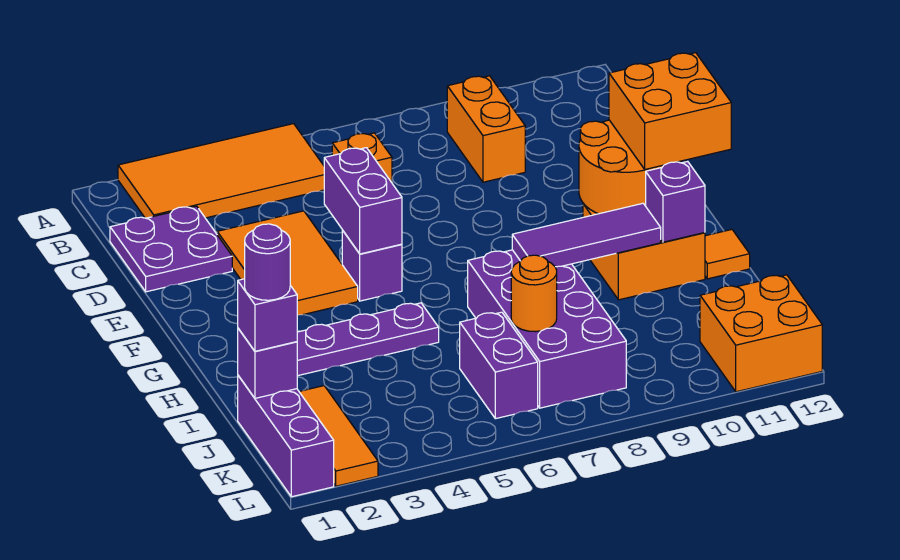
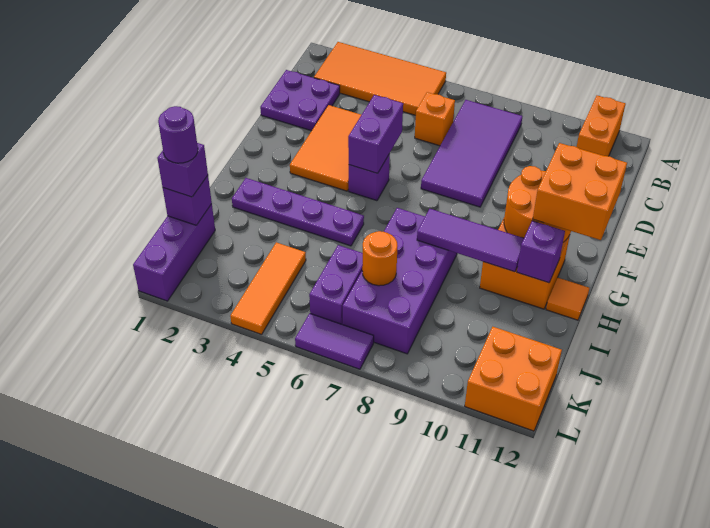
none -> purple 2x4 tile [421,100,522,207]
orange 1x2 brick [447,76,525,182] -> orange 1x2 brick moved to [577,96,625,156]
orange 1x3 tile [299,386,378,486] -> orange 1x3 tile moved to [230,242,306,334]
none -> purple 1x2 tile [295,313,374,369]

